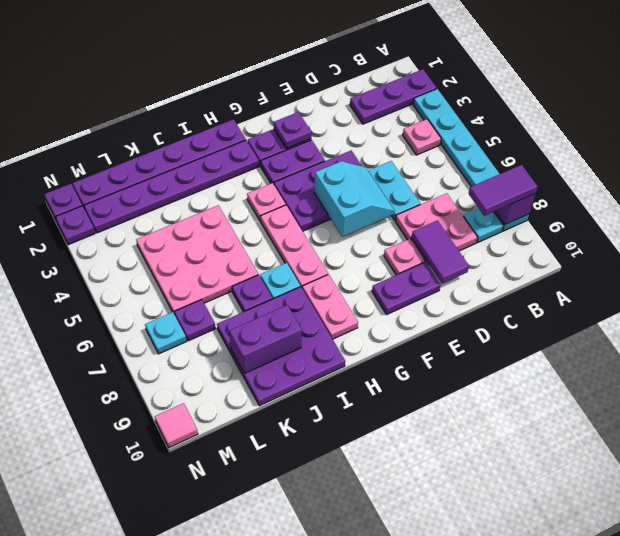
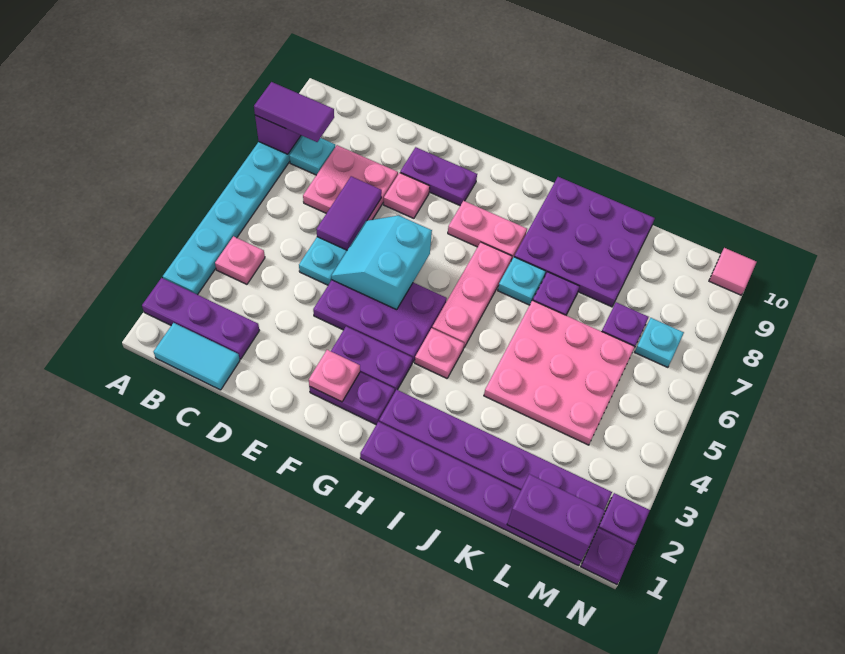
none -> cyan 1x2 tile [153,323,240,390]
purple 1x2 tile [411,220,469,284] -> purple 1x2 tile moved to [316,176,382,250]
purple 1x1 plate [274,112,311,149] -> pink 1x1 plate [309,350,360,402]
pink 1x2 plate [302,275,358,339] -> pink 1x2 plate turned to [448,201,527,261]
purple 1x2 brick [230,305,302,373] -> purple 1x2 brick moved to [507,474,605,561]

